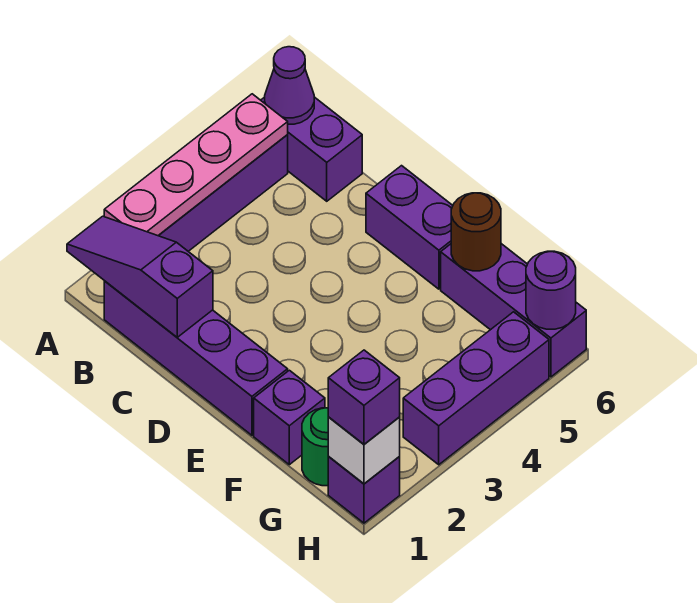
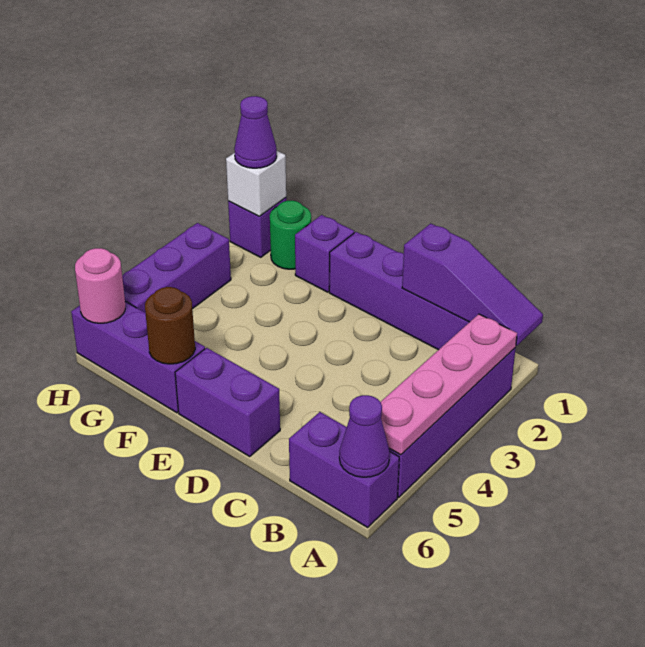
purple 1x1 brick [328,350,400,444] -> purple 1x1 cone [234,96,277,168]
purple 1x1 round brick [526,251,576,329] -> pink 1x1 round brick [75,248,125,323]

